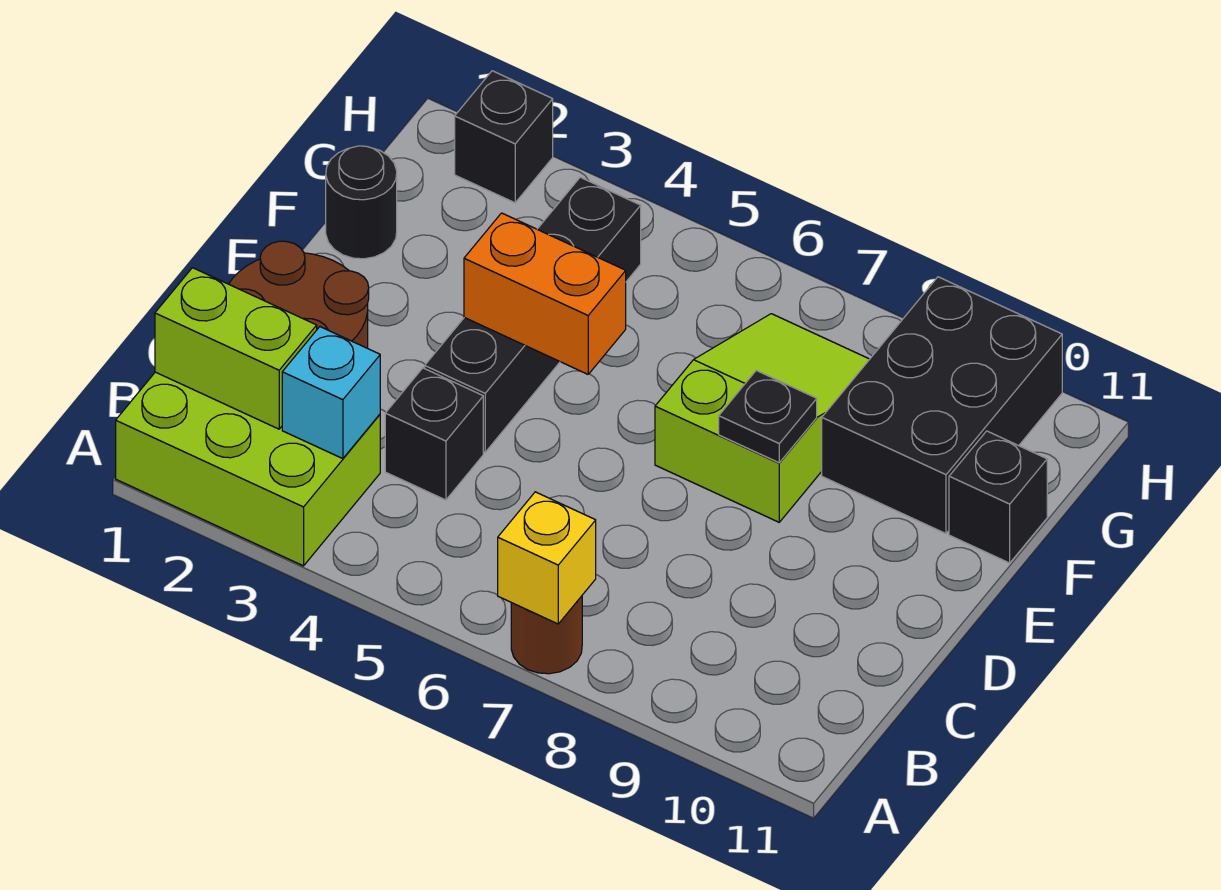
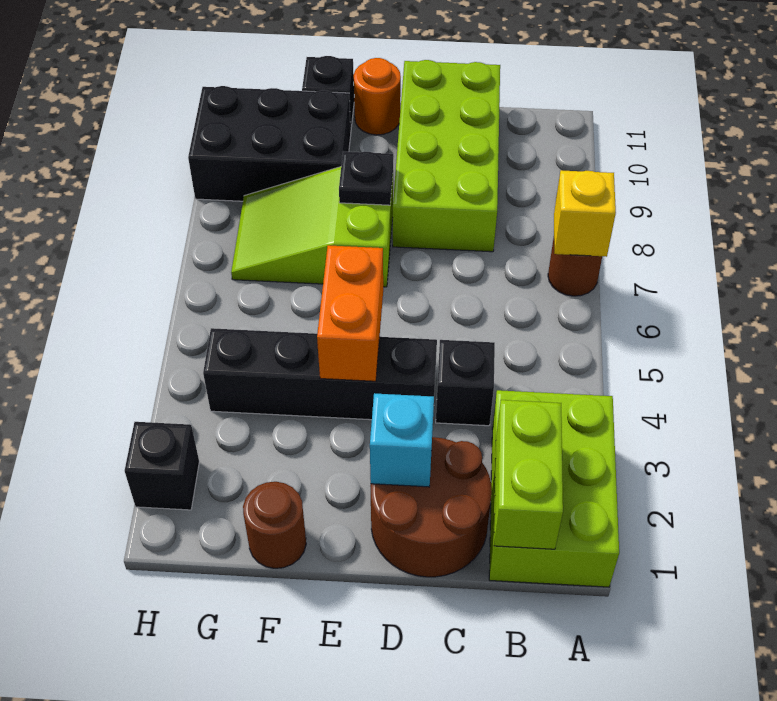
cyan 1x1 brick [282,327,380,459] -> cyan 1x1 brick moved to [370,393,434,487]
none -> lime 2x4 brick [393,60,500,252]
none -> orange 1x1 round brick [354,58,401,135]
black 1x1 round brick [326,146,397,259] -> brown 1x1 round brick [243,482,306,568]

